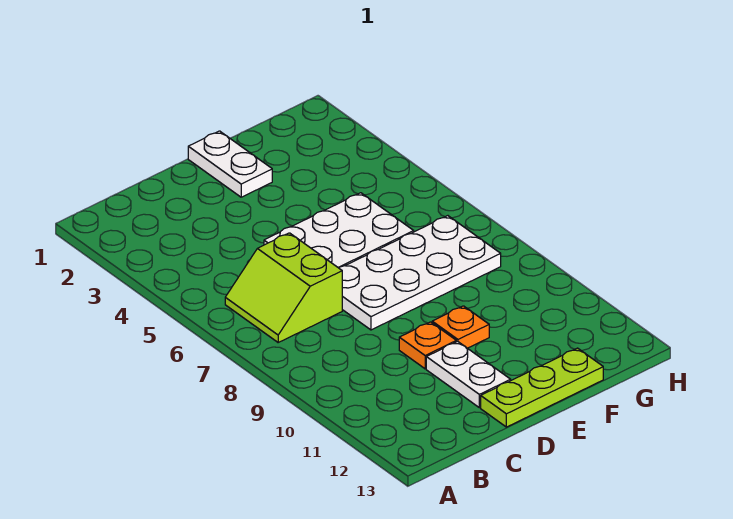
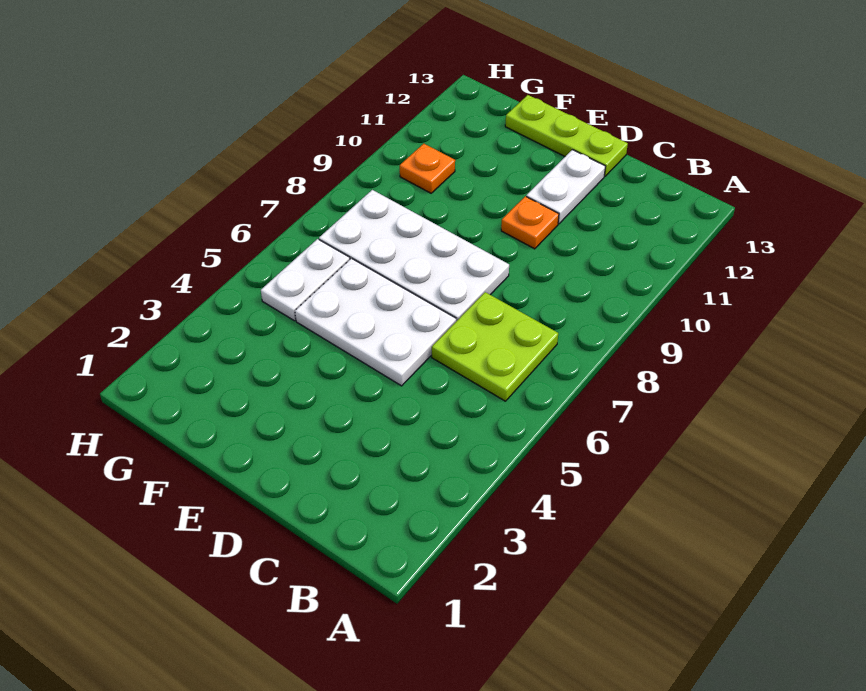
lime 2x2 slope [225,233,342,342] -> lime 2x2 plate [432,292,558,401]
white 1x2 plate [188,131,272,197] -> white 1x2 plate moved to [261,239,350,321]
orange 1x1 plate [432,306,489,348] -> orange 1x1 plate moved to [400,144,455,193]

